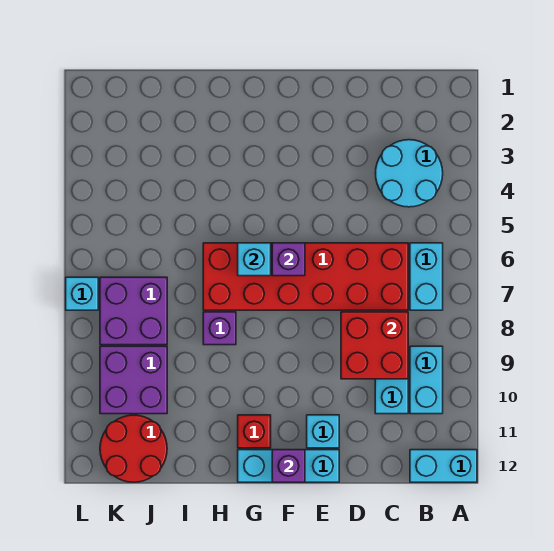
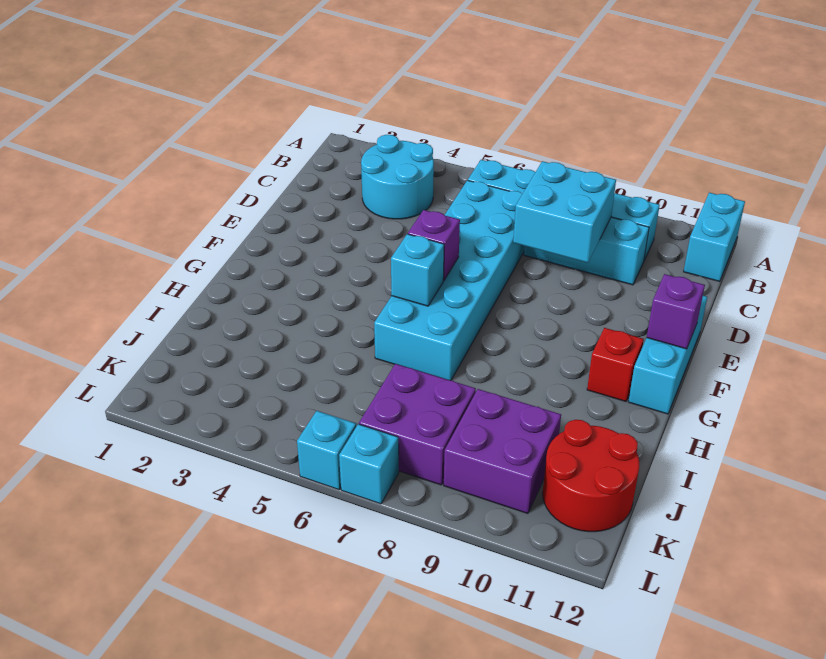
red 2x6 brick [203,243,408,310] -> cyan 2x6 brick [374,180,525,380]
red 2x2 brick [341,312,408,379] -> cyan 2x2 brick [513,161,616,263]
cyan 1x1 brick [307,415,339,448] -> cyan 1x1 brick moved to [297,411,356,490]
purple 1x1 brick [203,312,236,345] -> none

